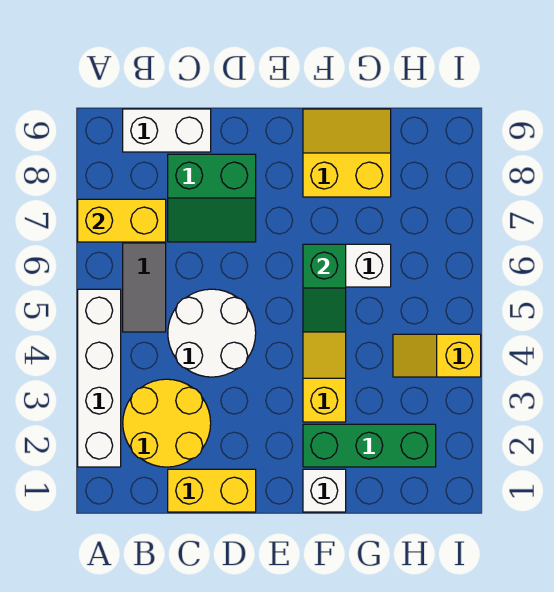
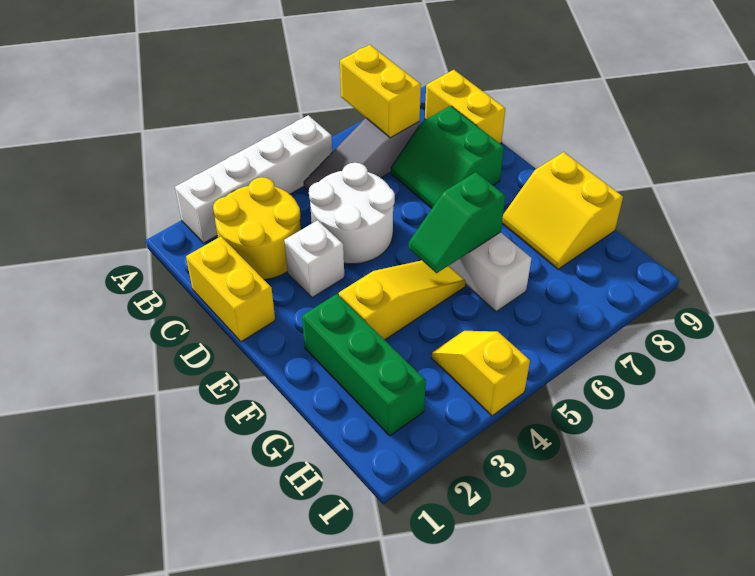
white 1x2 brick [123,109,211,152] -> yellow 1x2 brick [425,70,505,143]
white 1x1 brick [303,469,346,512] -> white 1x1 brick moved to [284,220,344,298]
yellow 2x2 slope [303,109,391,197] -> yellow 2x2 slope turned to [502,152,623,269]

